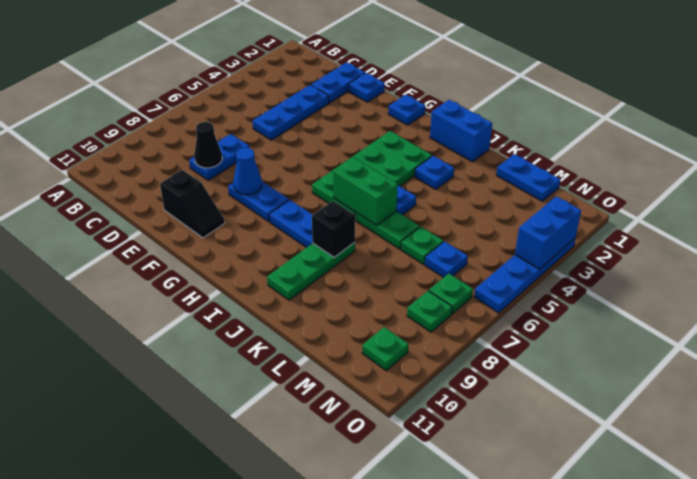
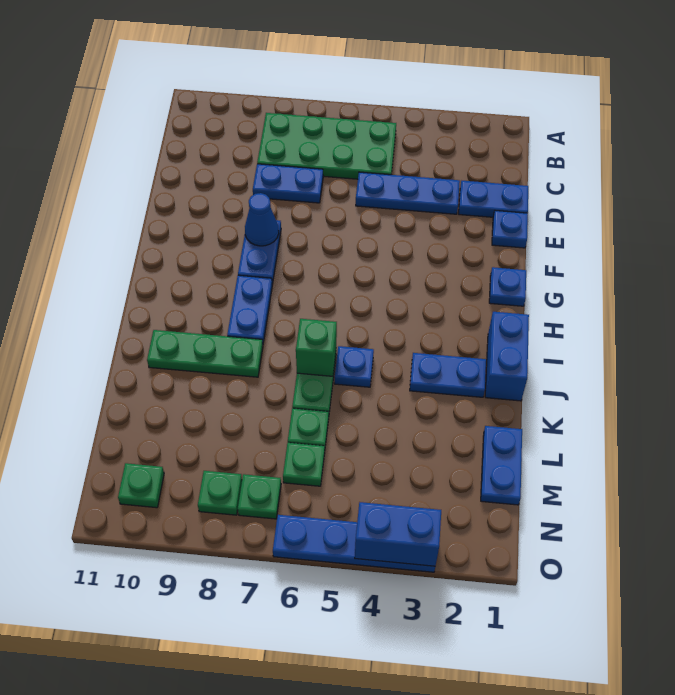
black 1x1 cone [194,122,222,168] -> none
black 1x2 slope [160,170,225,238] -> none
green 2x4 plate [312,131,432,215] -> green 2x4 plate moved to [257,113,396,179]
green 1x2 brick [333,157,398,225] -> green 1x1 brick [296,319,337,376]
blue 1x1 plate [415,156,454,190] -> blue 1x2 plate [410,353,486,397]
black 1x1 brick [312,201,355,257] -> none
blue 1x1 plate [425,241,468,277] -> green 1x1 plate [283,443,325,486]

